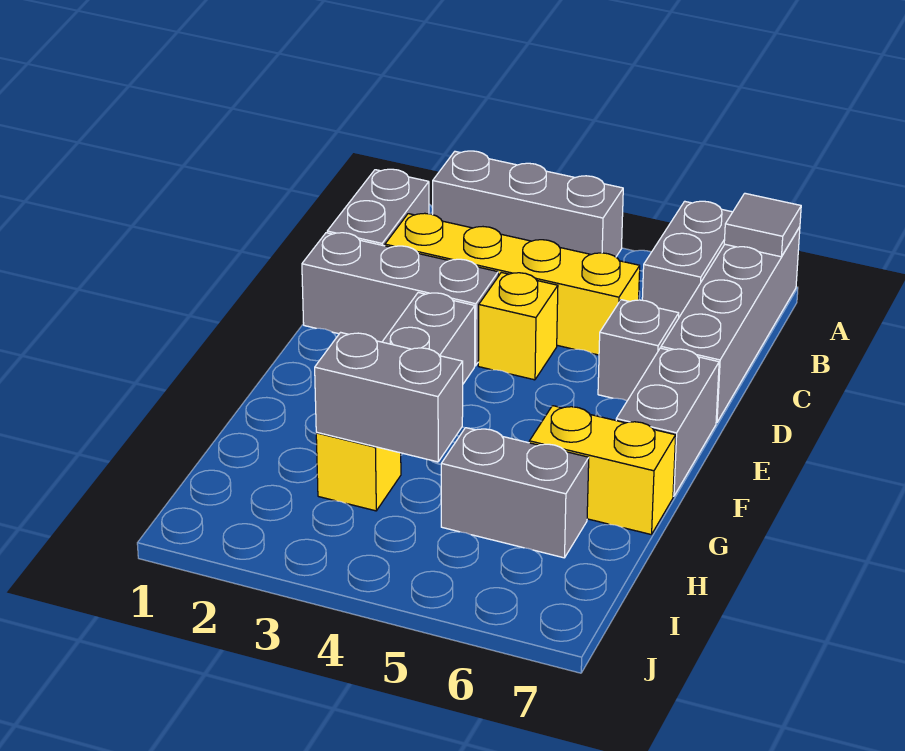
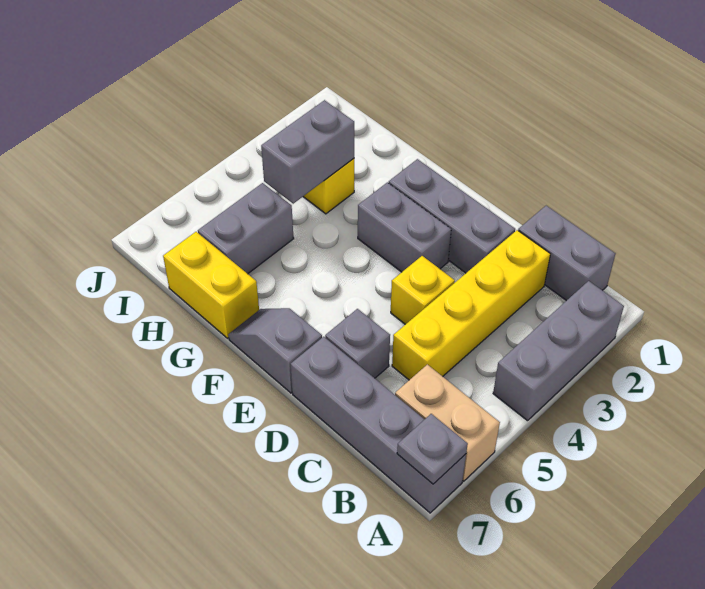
grey 1x2 brick [642,201,732,317] -> tan 1x2 brick [395,364,500,481]
grey 1x1 tile [724,193,801,257] -> grey 1x1 plate [397,414,468,484]
grey 1x3 brick [302,233,498,366] -> grey 1x3 brick turned to [389,159,515,273]
grey 1x2 brick [616,348,719,496] -> grey 1x2 slope [228,308,322,393]
yellow 1x2 brick [529,406,676,535] -> yellow 1x2 brick turned to [163,232,259,338]

